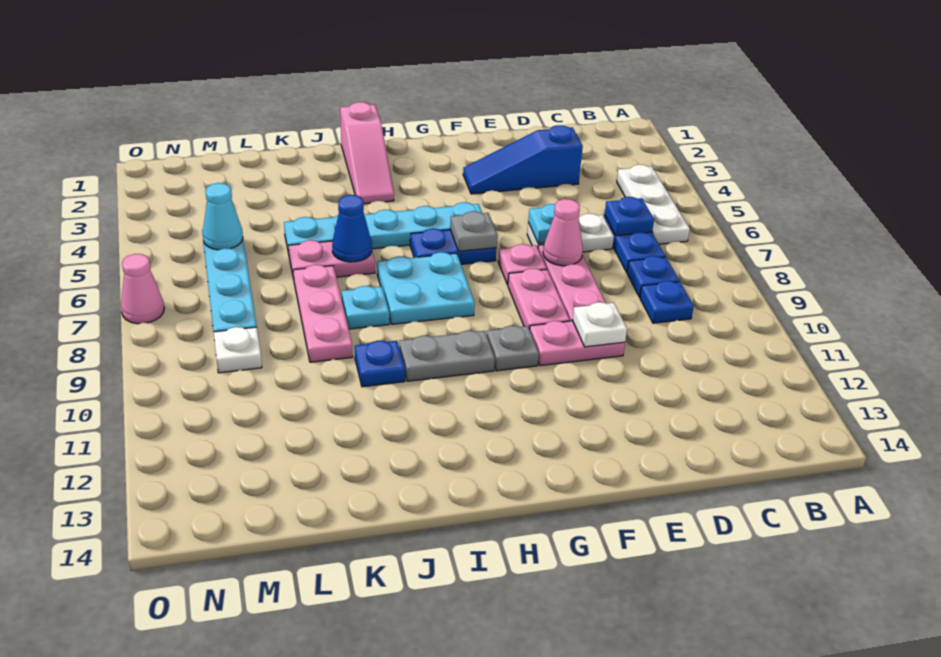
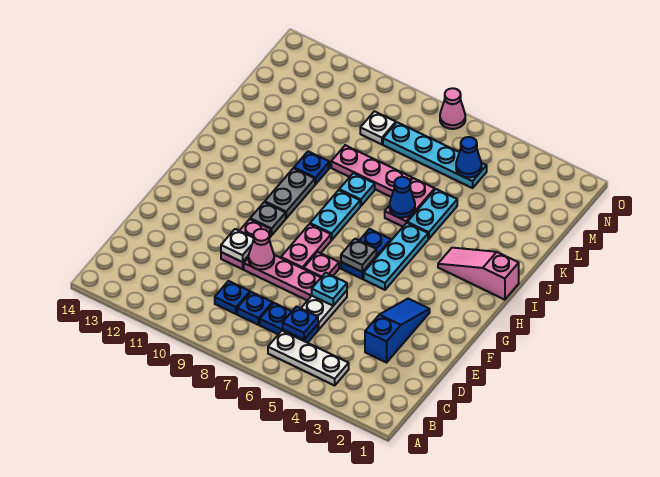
pink 1x1 cone [543,199,583,266] -> pink 1x1 cone moved to [249,229,274,269]
pink 1x2 plate [508,269,570,329] -> pink 1x2 plate turned to [281,224,331,269]
cyan 2x2 plate [377,252,475,324] -> cyan 1x2 plate [310,190,360,240]
cyan 1x1 cone [202,183,243,250] -> blue 1x1 cone [456,137,482,178]

